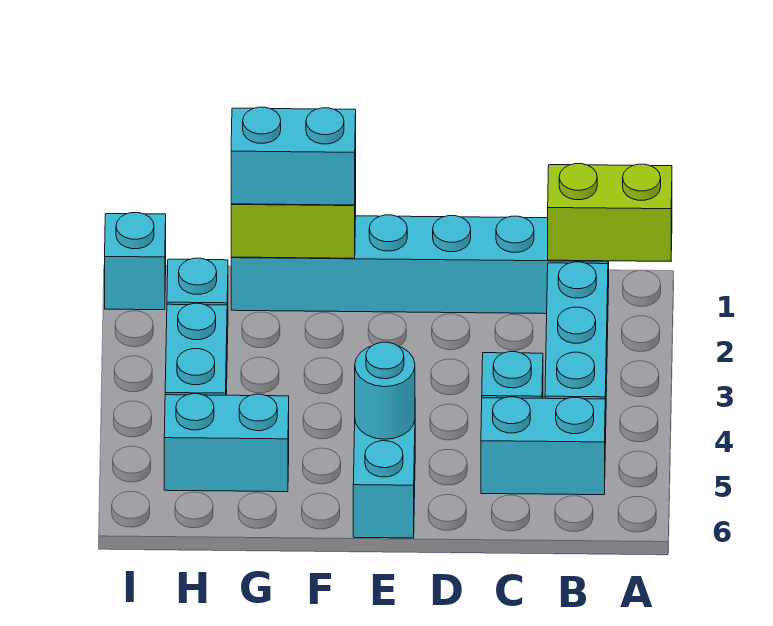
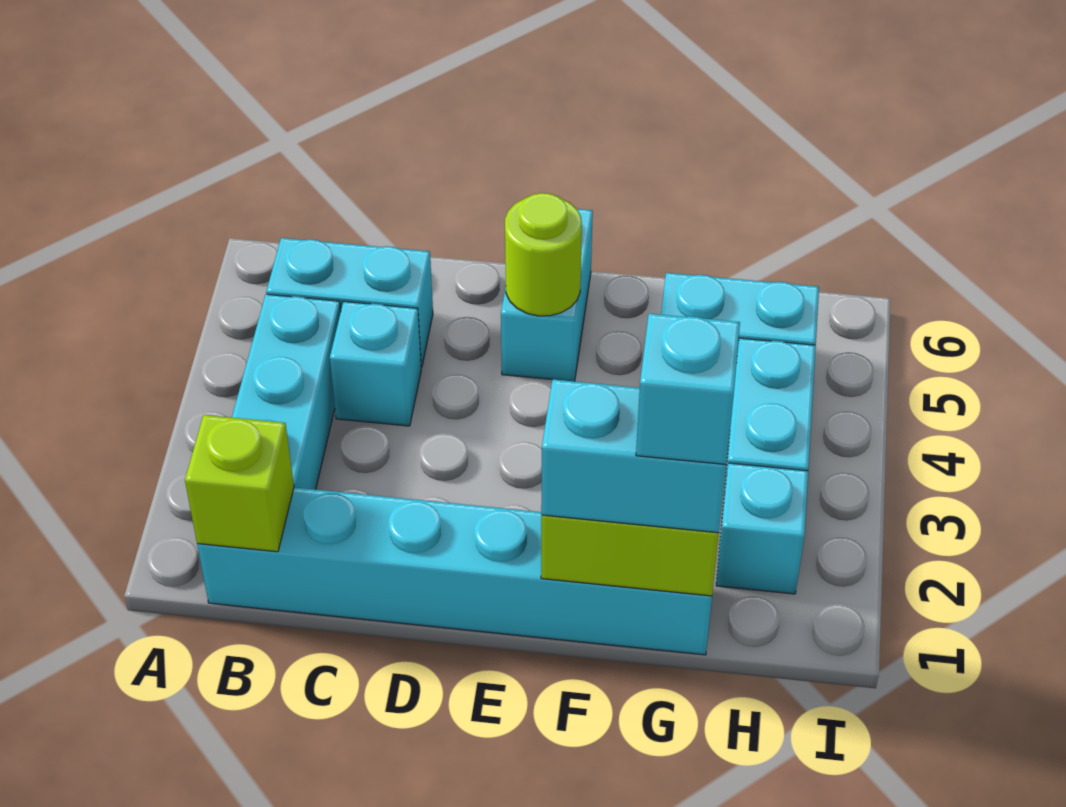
lime 1x2 brick [548,164,672,261] -> lime 1x1 brick [185,415,294,552]
cyan 1x1 round brick [355,342,415,439] -> lime 1x1 round brick [505,193,582,316]
cyan 1x1 brick [105,213,166,310] -> cyan 1x1 brick moved to [636,314,740,464]

